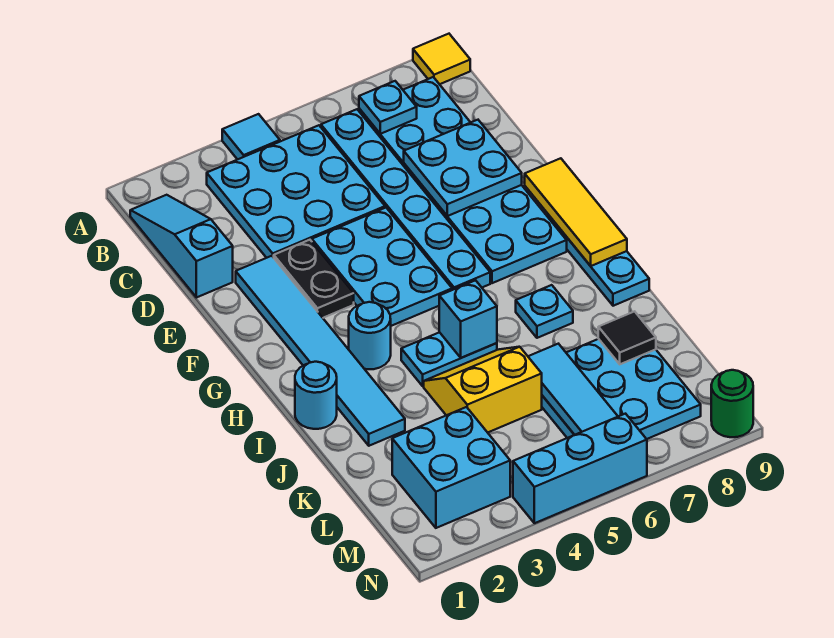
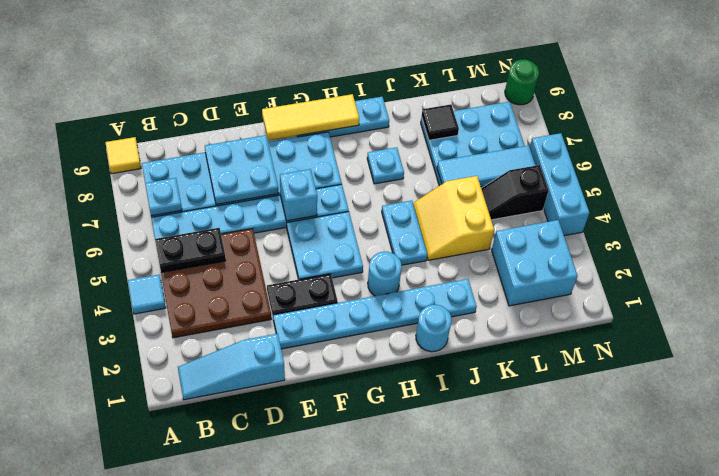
cyan 3x3 plate [207,125,385,258] -> brown 3x3 plate [161,229,272,338]
none -> black 1x2 plate [155,228,226,272]
cyan 1x6 tile [236,256,405,446] -> cyan 1x6 plate [273,279,477,349]
cyan 2x3 plate [312,208,452,326] -> cyan 2x2 plate [287,212,363,279]
cyan 1x1 brick [439,280,497,358] -> cyan 1x1 brick moved to [280,169,317,221]
none -> black 1x2 slope [481,165,549,220]

